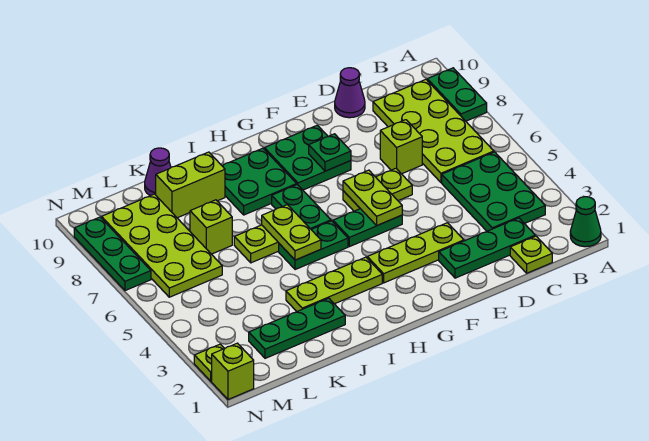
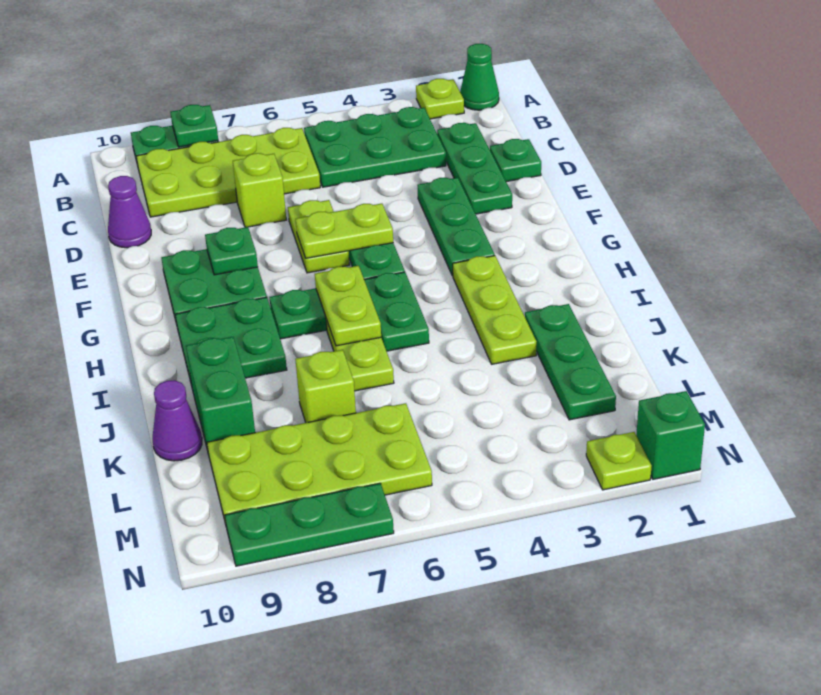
none -> green 1x1 plate [171,105,218,147]
lime 1x1 plate [510,236,552,273] -> lime 1x1 plate moved to [416,79,464,119]
none -> green 1x1 plate [490,139,541,182]
lime 1x3 plate [367,223,464,283] -> green 1x3 plate [417,178,495,276]
lime 1x2 plate [262,205,321,260] -> lime 1x2 plate turned to [315,266,381,346]
lime 1x2 brick [156,152,225,218] -> green 1x2 brick [186,337,255,455]
lime 1x1 brick [212,343,254,399] -> green 1x1 brick [636,391,705,479]

